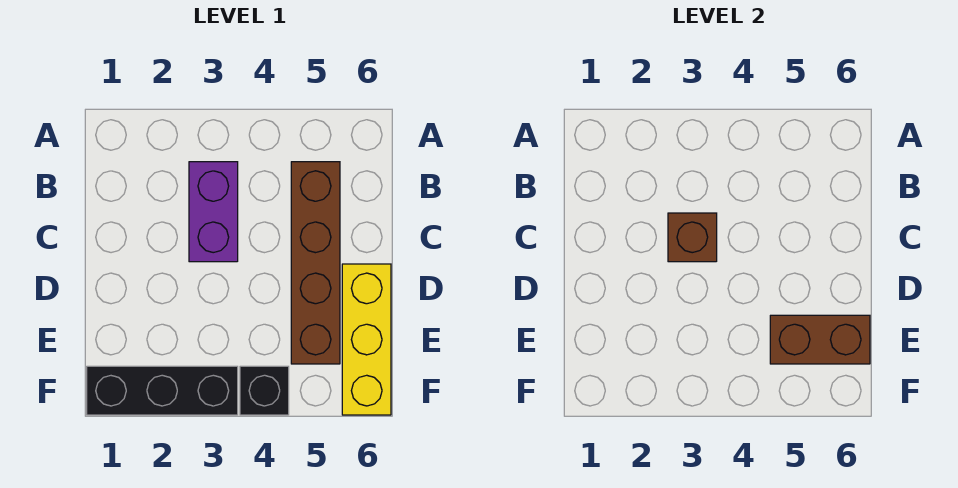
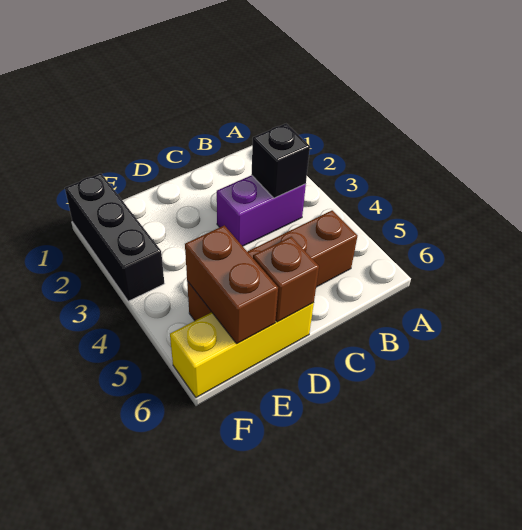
brown 1x1 brick [668,213,717,262] -> brown 1x1 brick moved to [253,236,319,322]
black 1x1 brick [240,366,289,415] -> black 1x1 brick moved to [251,124,310,198]

